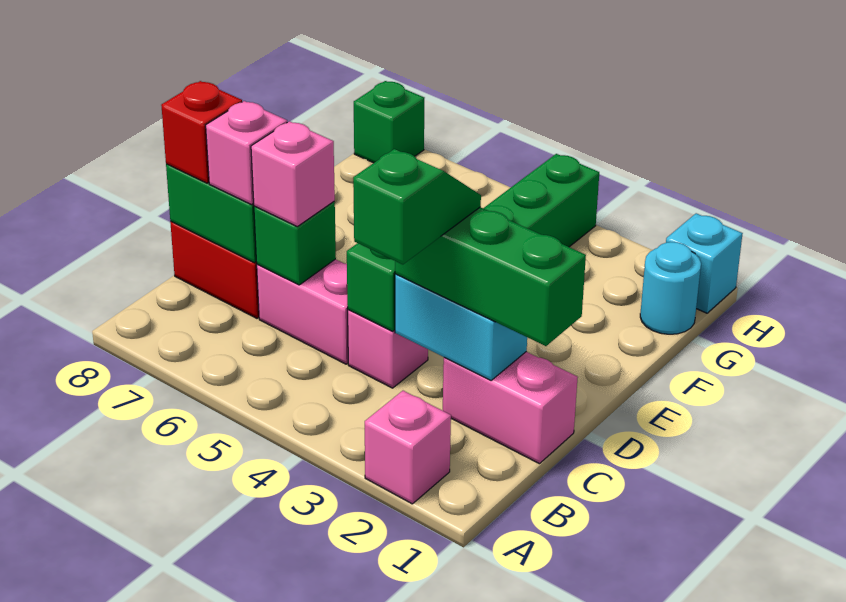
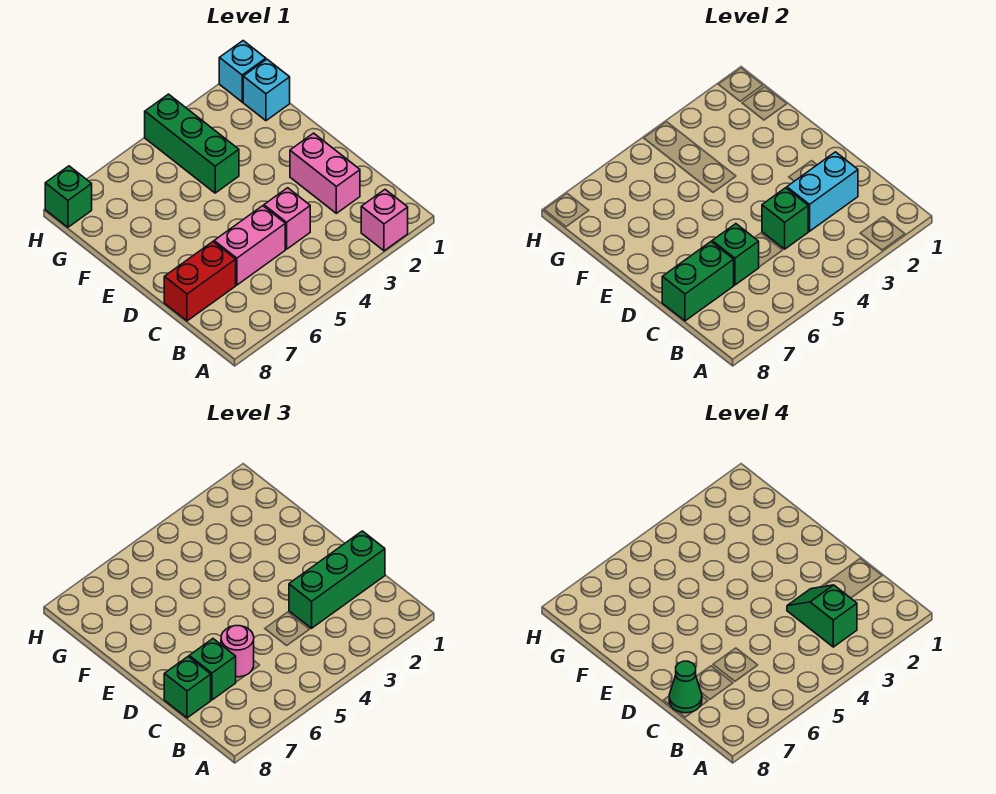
pink 1x2 brick [443,352,578,464] -> pink 1x2 brick turned to [290,133,360,213]
pink 1x1 brick [251,121,335,226] -> pink 1x1 round brick [221,626,254,677]
pink 1x1 brick [206,101,287,205] -> green 1x1 brick [189,639,236,700]
red 1x1 brick [161,81,242,183] -> green 1x1 brick [164,657,211,718]
none -> green 1x1 cone [669,661,702,713]
cyan 1x1 round brick [640,242,701,334] -> cyan 1x1 brick [243,59,290,121]

